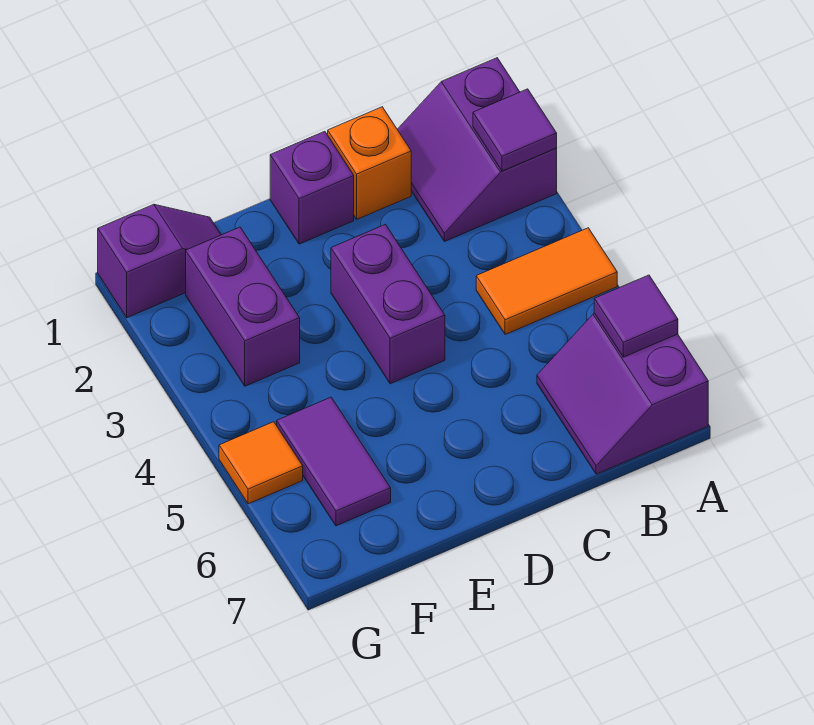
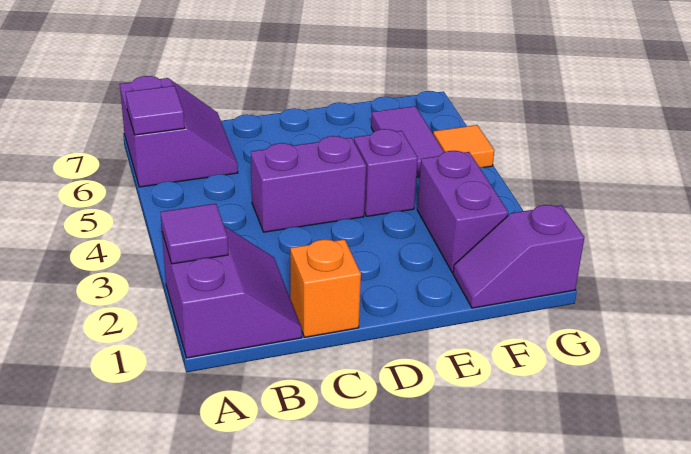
orange 1x2 tile [476,228,617,335] -> none
purple 1x1 brick [270,131,354,244] -> purple 1x1 brick moved to [354,129,418,216]
purple 1x2 brick [331,224,445,384] -> purple 1x2 brick turned to [251,136,366,232]

